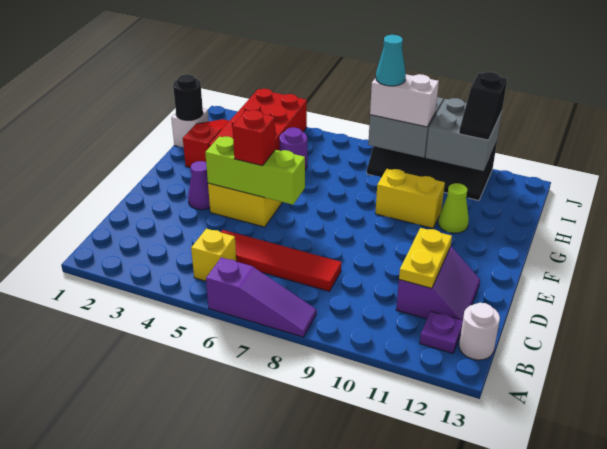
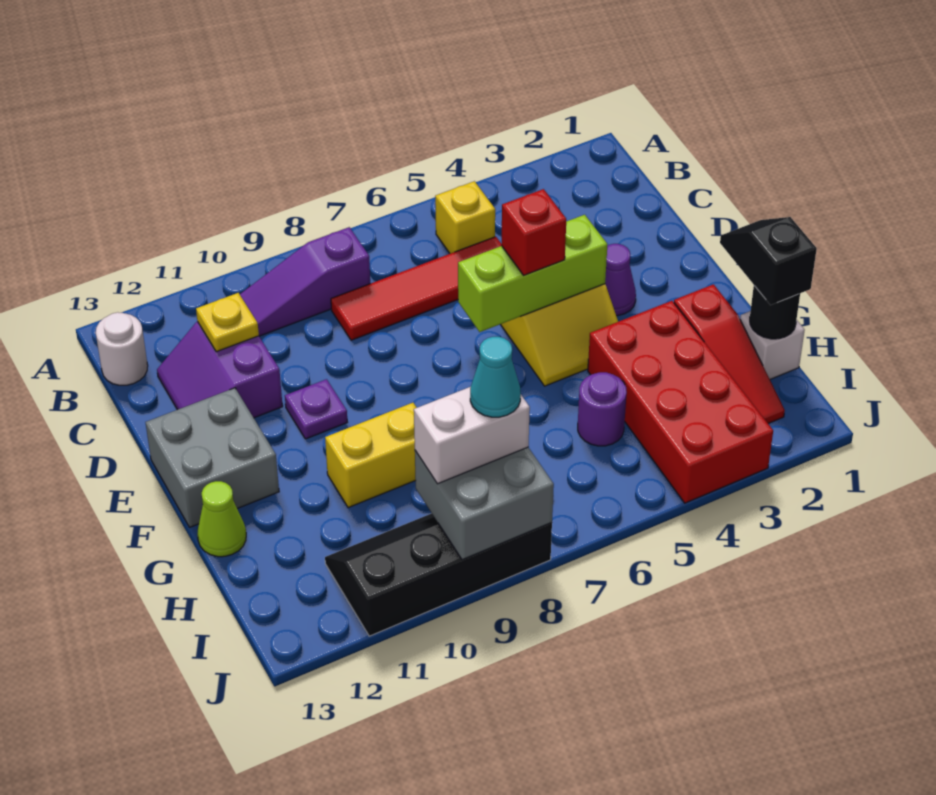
purple 1x3 slope [206,257,316,337] -> purple 1x3 slope moved to [240,227,370,336]
purple 1x1 plate [420,311,463,353] -> purple 1x1 plate moved to [285,379,347,439]
yellow 1x2 plate [399,228,452,288] -> yellow 1x1 plate [196,293,259,352]
lime 1x1 cone [438,183,469,233] -> lime 1x1 cone moved to [197,481,246,557]
grey 2x2 brick [426,98,502,171] -> grey 2x2 brick moved to [146,388,279,527]
black 1x2 slope [459,72,507,140] -> black 1x2 slope moved to [720,217,817,305]

